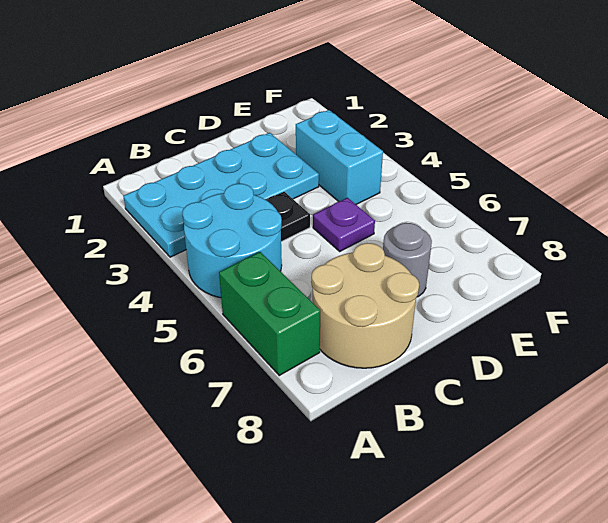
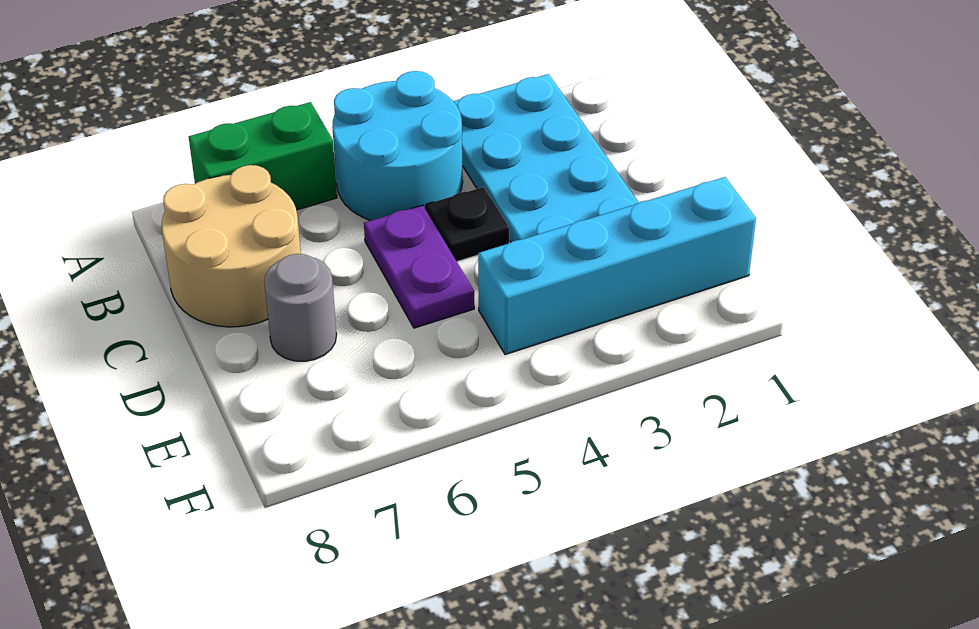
purple 1x1 plate [313,198,375,251] -> purple 1x2 plate [364,205,474,328]
cyan 1x2 brick [296,110,383,204] -> cyan 1x4 brick [478,177,756,355]

